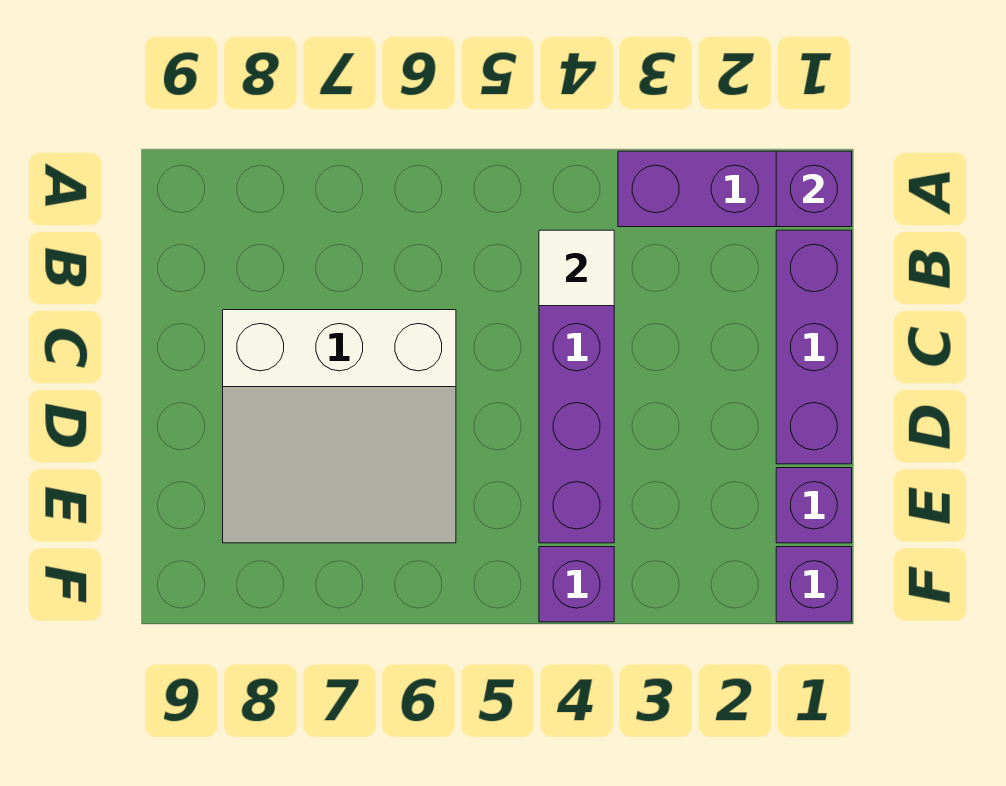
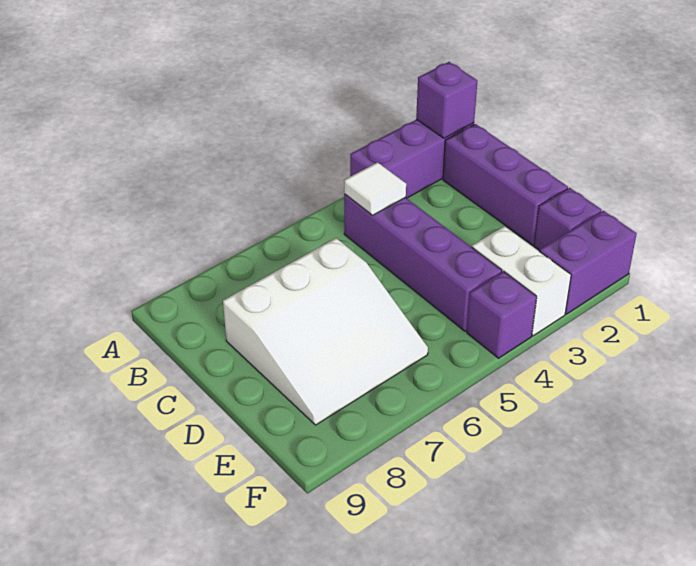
none -> white 1x2 brick [472,226,571,336]
purple 1x1 brick [776,547,852,622] -> purple 1x2 brick [539,211,637,314]

